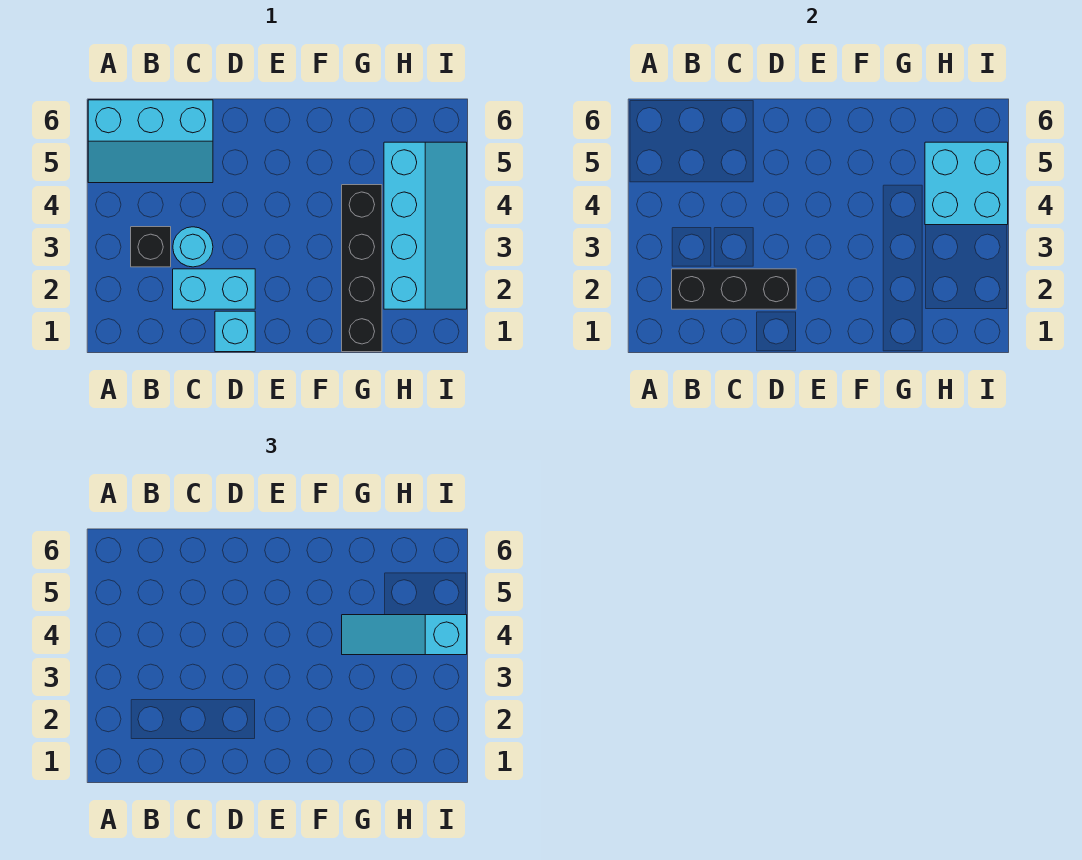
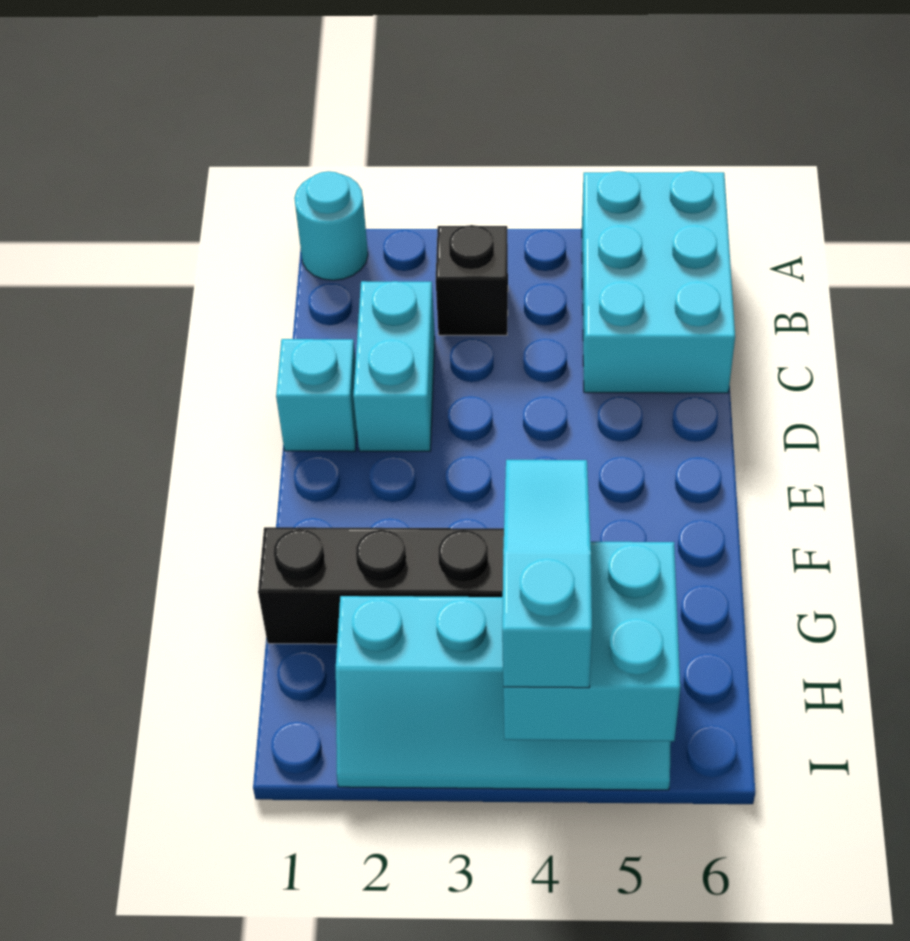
cyan 2x3 slope [88,100,213,183] -> cyan 2x3 brick [582,171,735,393]
black 1x3 brick [672,269,796,309] -> none
cyan 1x1 round brick [173,227,213,267] -> cyan 1x1 round brick moved to [294,171,368,280]

